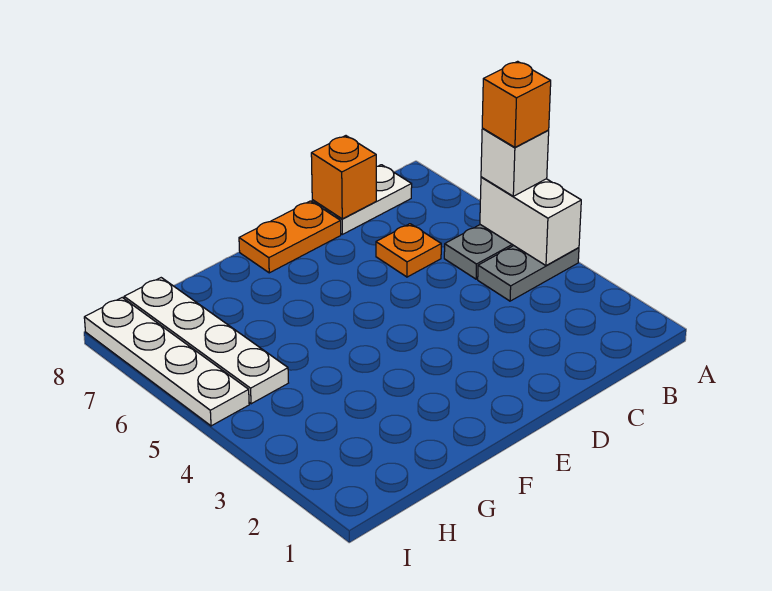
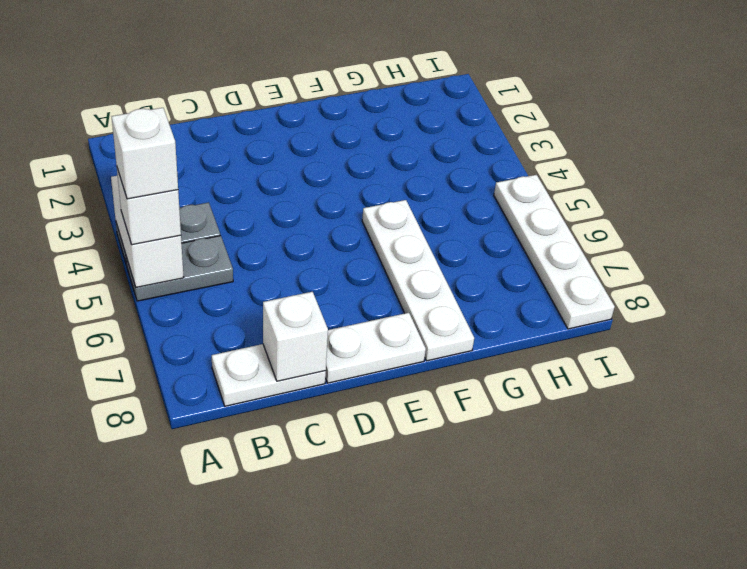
orange 1x1 brick [482,61,551,147] -> white 1x1 brick [111,108,178,199]
orange 1x1 plate [376,224,441,277] -> none
orange 1x1 brick [311,136,376,219] -> white 1x1 brick [263,292,328,381]
orange 1x2 plate [239,201,341,273] -> white 1x2 plate [325,313,426,383]
white 1x4 plate [124,278,288,404] -> white 1x4 plate moved to [362,200,474,361]

